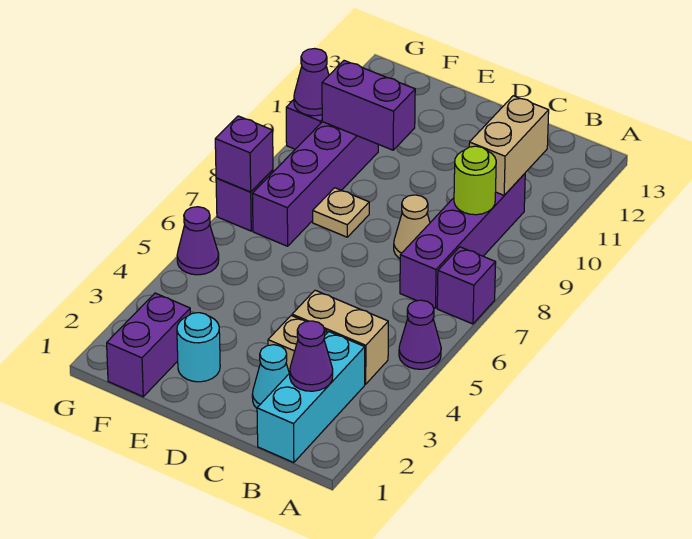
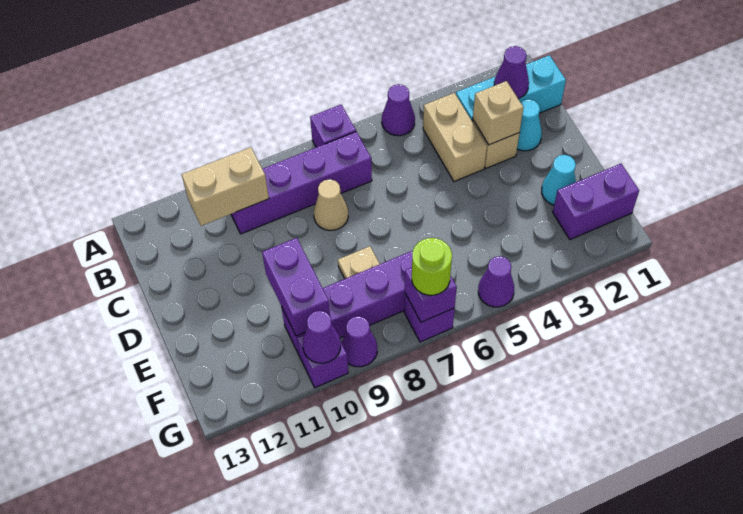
lime 1x1 round brick [454,146,496,215] -> lime 1x1 round brick moved to [412,238,452,295]
none -> tan 1x1 brick [473,81,523,145]
cyan 1x1 round brick [177,313,220,382] -> cyan 1x1 cone [542,155,576,205]
none -> purple 1x1 cone [341,316,377,367]

